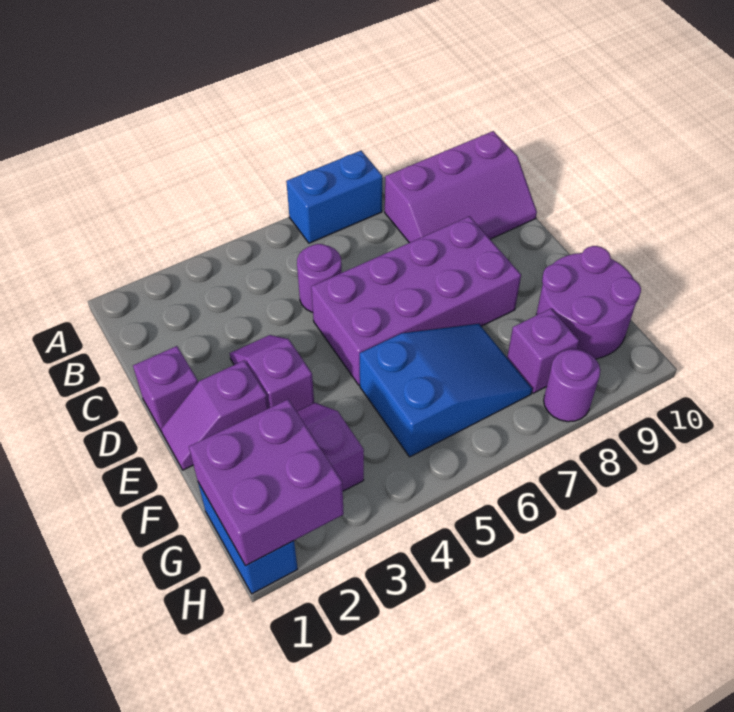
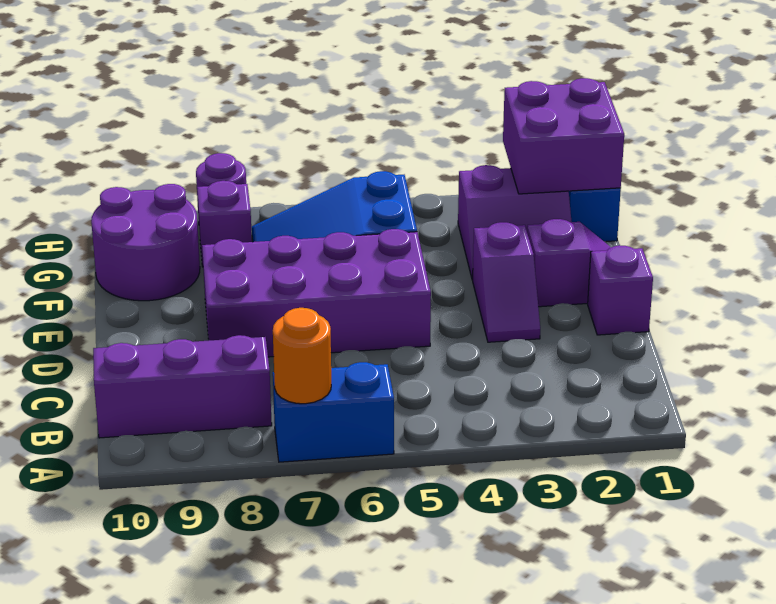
none -> orange 1x1 round brick [273,308,331,404]
purple 1x1 round brick [297,244,342,312] -> none

